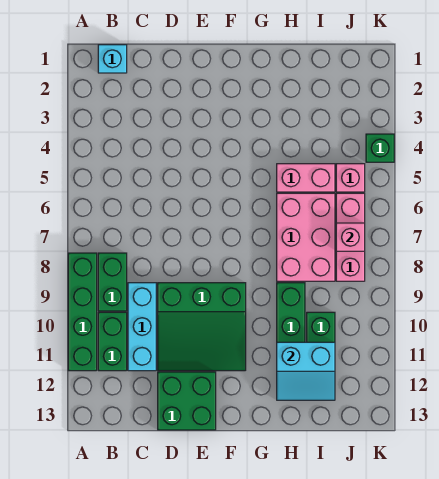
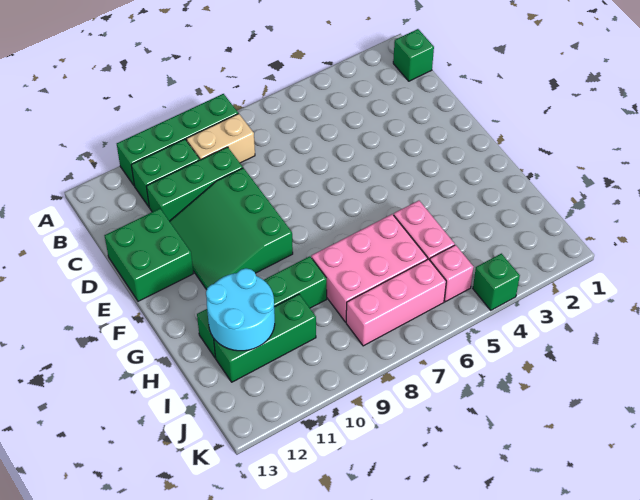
cyan 1x1 brick [98,45,127,73] -> green 1x1 brick [393,29,434,81]
green 1x2 brick [98,253,127,311] -> tan 1x2 brick [186,114,255,163]
cyan 1x3 brick [128,283,156,371] -> green 1x3 brick [146,147,243,221]
cyan 2x2 slope [277,342,335,400] -> cyan 2x2 round brick [206,268,275,351]
pink 1x1 brick [336,223,365,251] -> none

